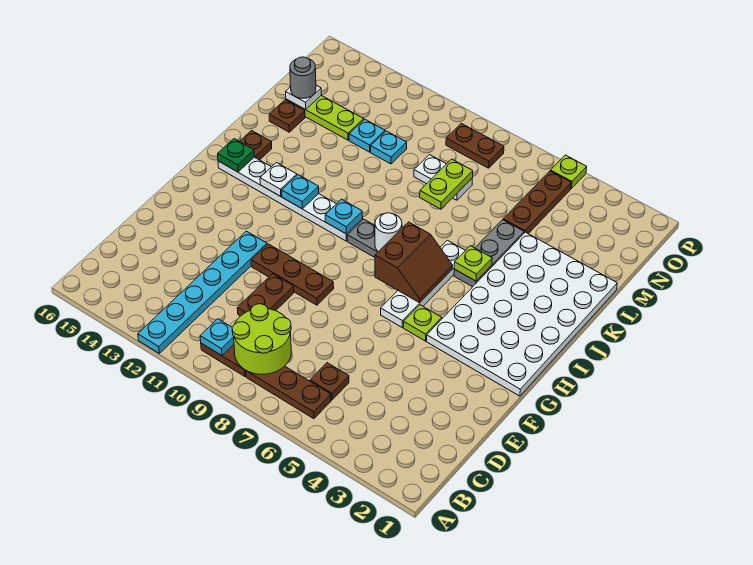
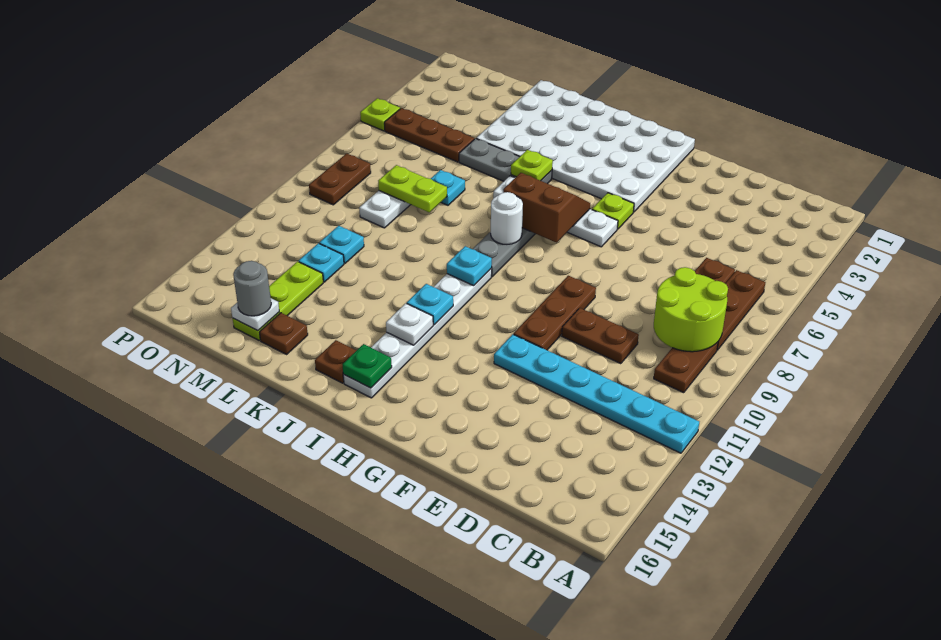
cyan 1x1 plate [200,319,234,356] -> cyan 1x1 plate moved to [431,170,465,205]

